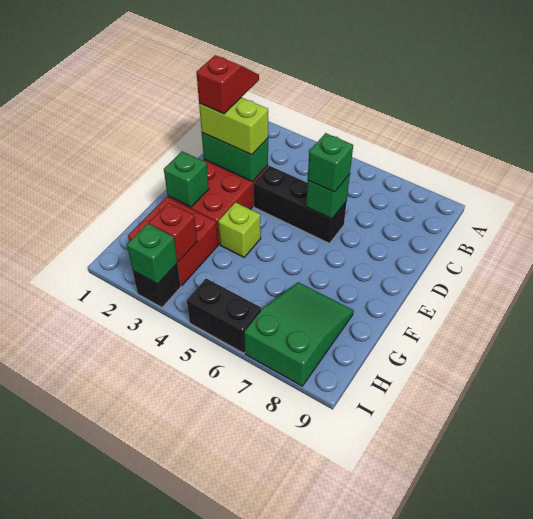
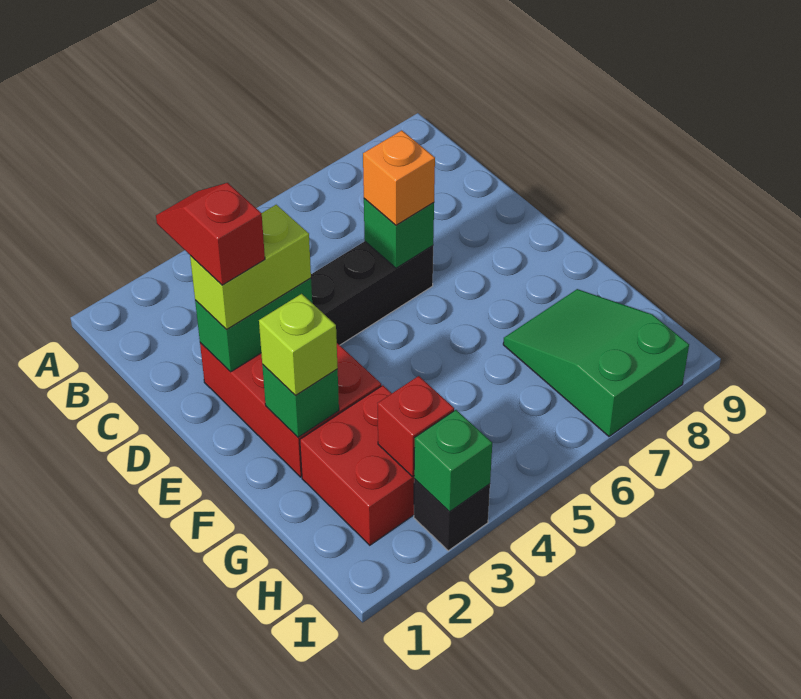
green 1x1 brick [308,133,353,192] -> orange 1x1 brick [363,130,435,225]
lime 1x1 brick [218,202,261,257] -> lime 1x1 brick moved to [259,294,338,396]
black 1x2 brick [187,278,261,353] -> none

